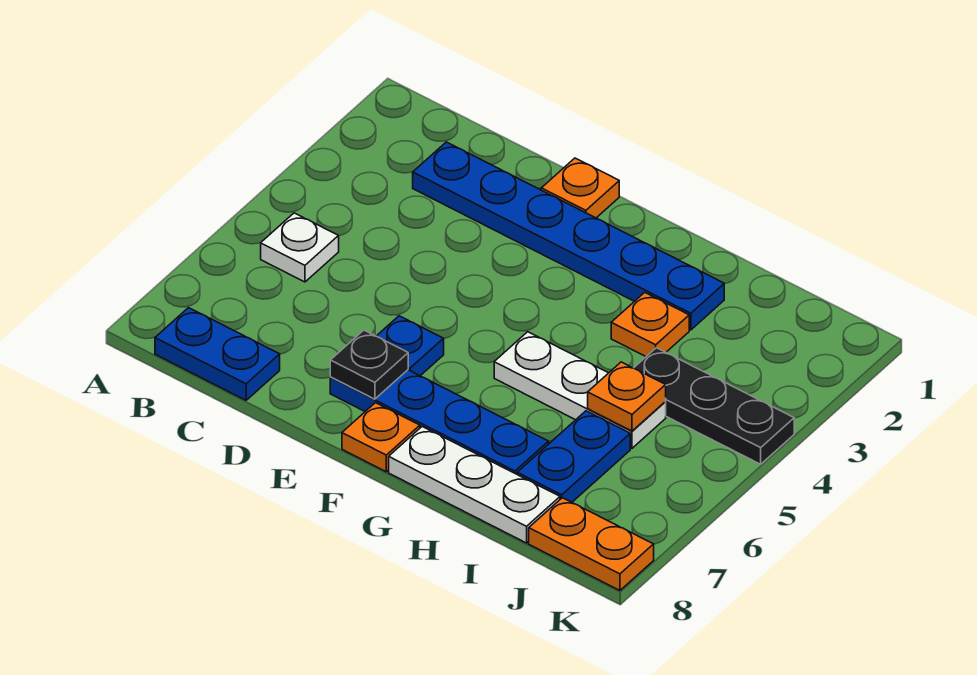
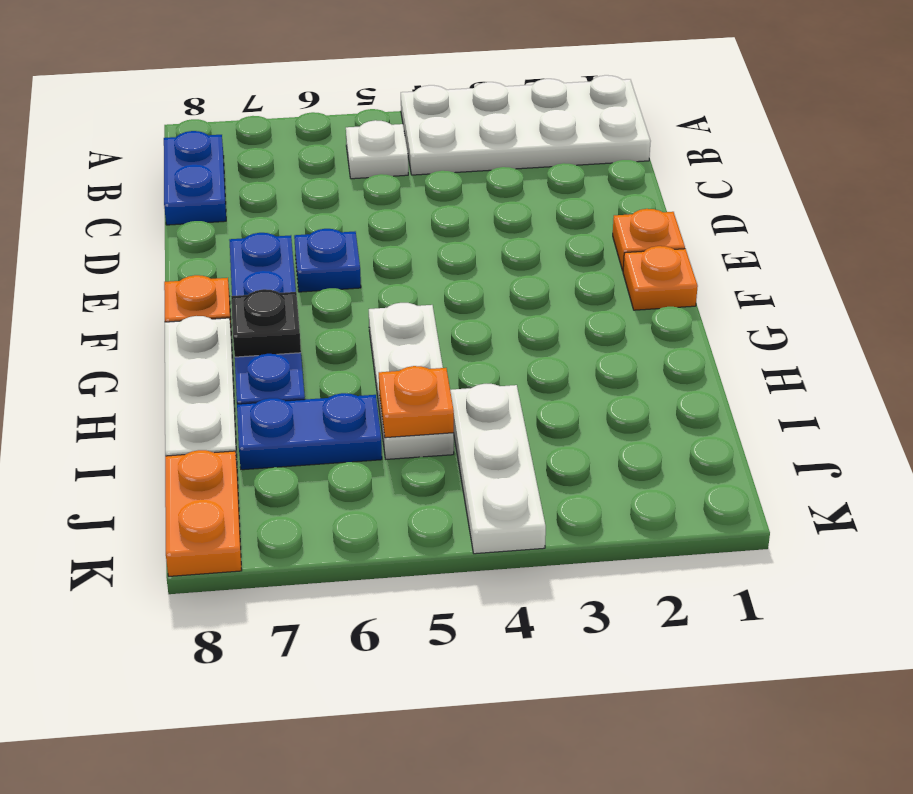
none -> white 2x4 plate [401,75,651,175]
blue 1x6 plate [413,142,724,330] -> none
black 1x1 plate [330,330,408,399] -> black 1x1 plate moved to [231,289,301,357]
orange 1x1 plate [611,293,689,356] -> orange 1x1 plate moved to [623,246,698,310]
black 1x3 plate [634,348,794,464] -> white 1x3 plate [450,384,546,554]

